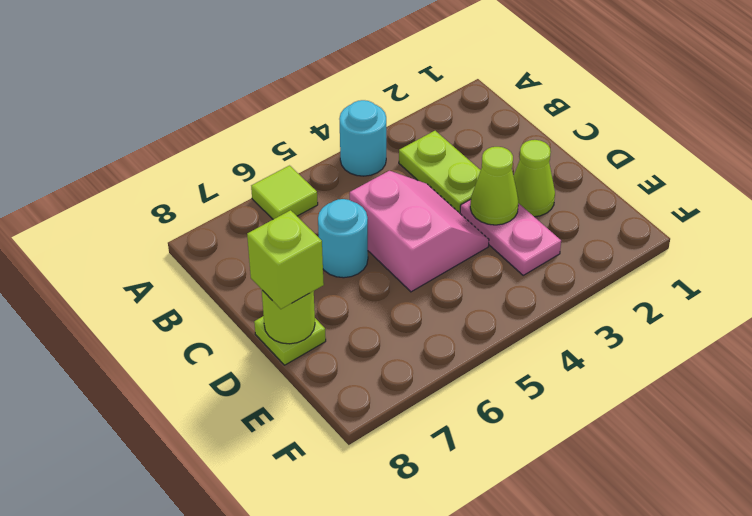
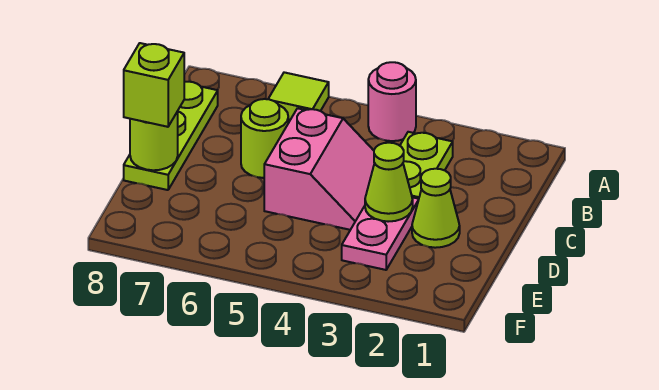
cyan 1x1 round brick [339,100,386,176] -> pink 1x1 round brick [368,62,416,141]
cyan 1x1 round brick [318,199,368,278] -> lime 1x1 round brick [241,99,288,178]
lime 1x1 plate [254,316,326,365] -> lime 1x3 plate [124,82,218,190]

